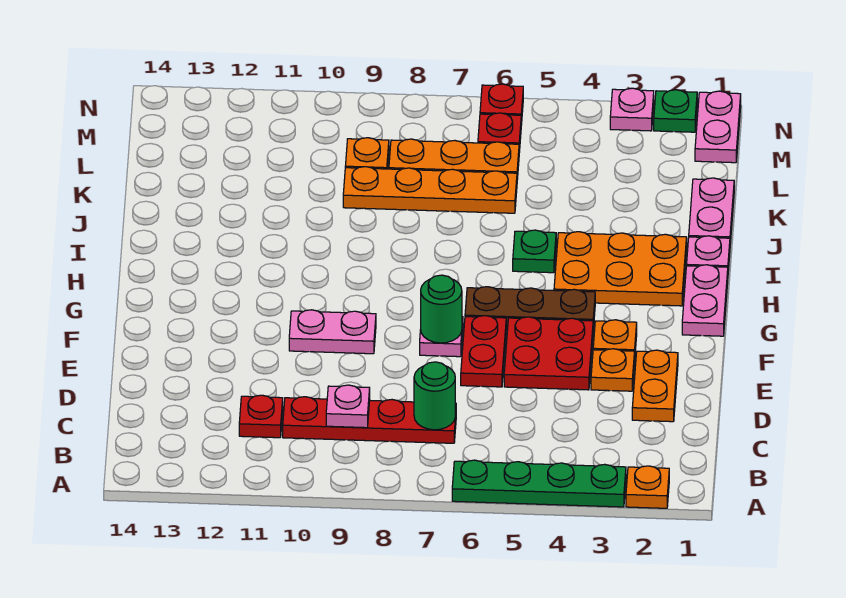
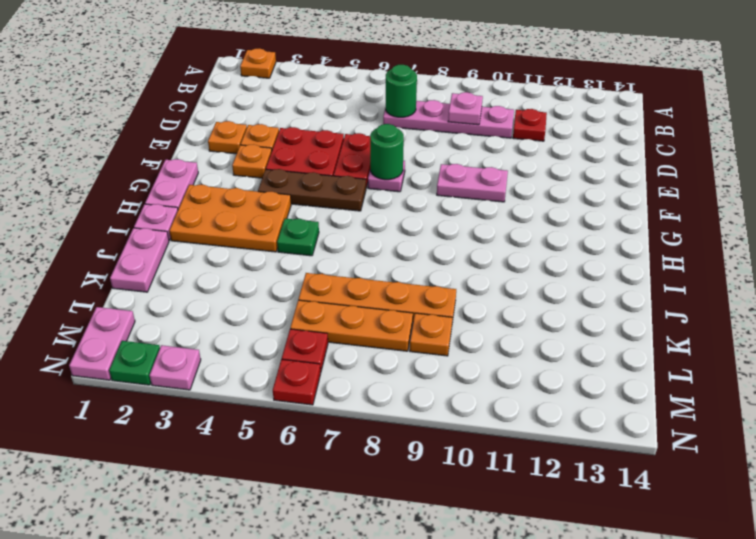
green 1x4 plate [452,460,626,507] -> none
red 1x4 plate [283,397,456,443] -> pink 1x4 plate [383,100,514,138]
orange 1x2 plate [632,350,678,422] -> orange 1x1 plate [208,121,247,154]

